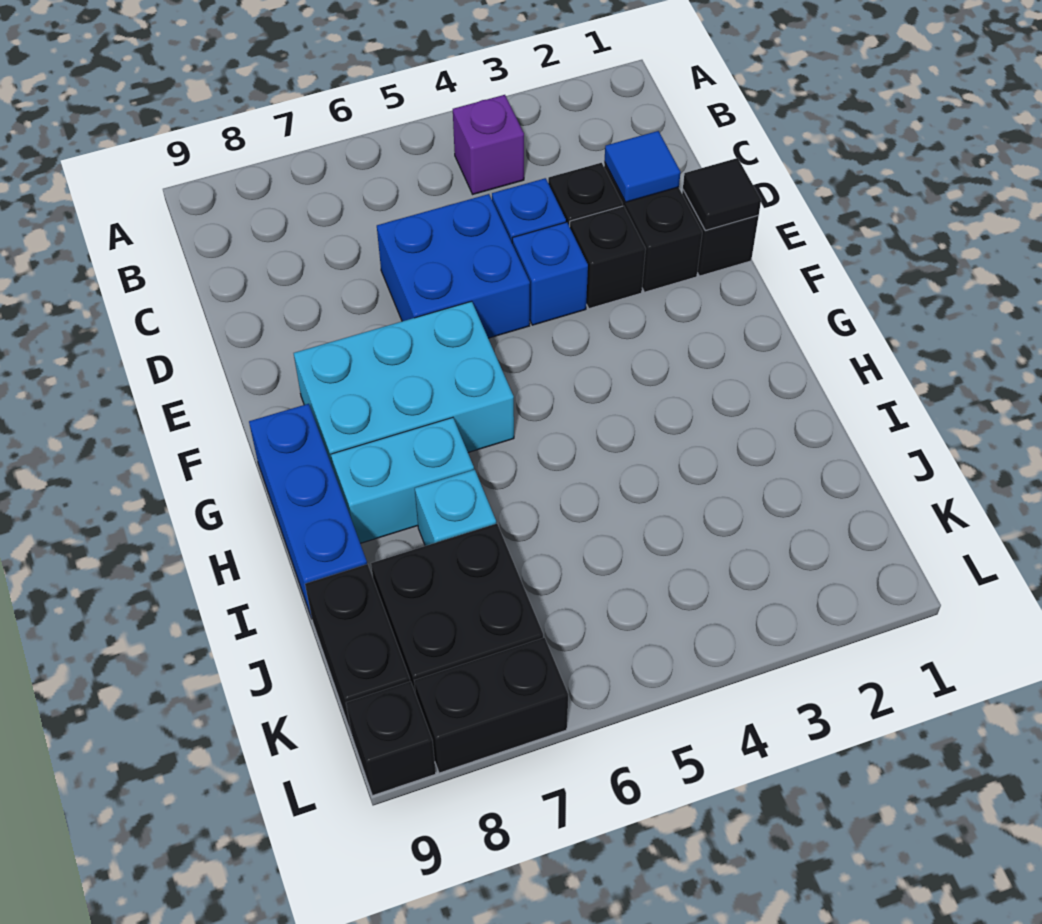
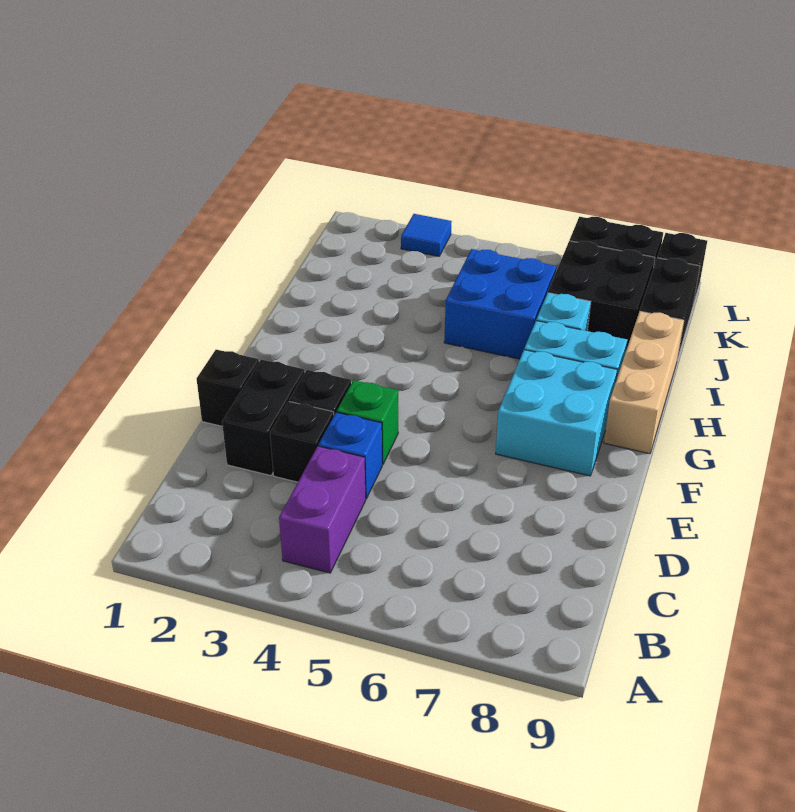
purple 1x1 brick [453,95,524,194] -> purple 1x2 brick [279,446,366,573]
blue 1x1 tile [604,131,681,202] -> blue 1x1 tile moved to [401,214,452,256]
blue 2x2 brick [377,194,530,338] -> blue 2x2 brick moved to [444,249,556,359]
black 1x1 tile [683,158,761,230] -> none
blue 1x1 brick [512,222,588,325] -> green 1x1 brick [337,380,398,464]
cyan 2x3 brick [294,301,514,468] -> cyan 2x2 brick [496,350,617,476]
blue 1x3 brick [249,404,367,618] -> tan 1x3 brick [604,311,684,454]

